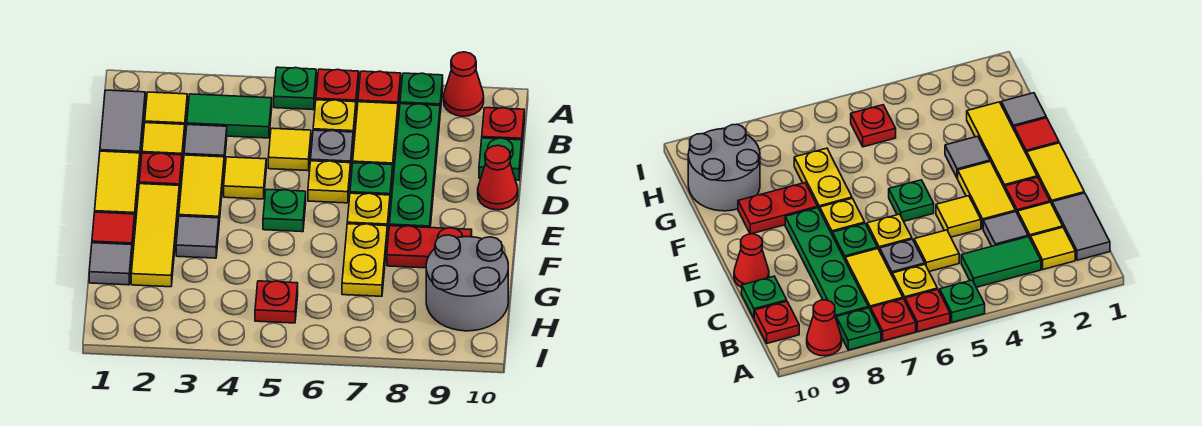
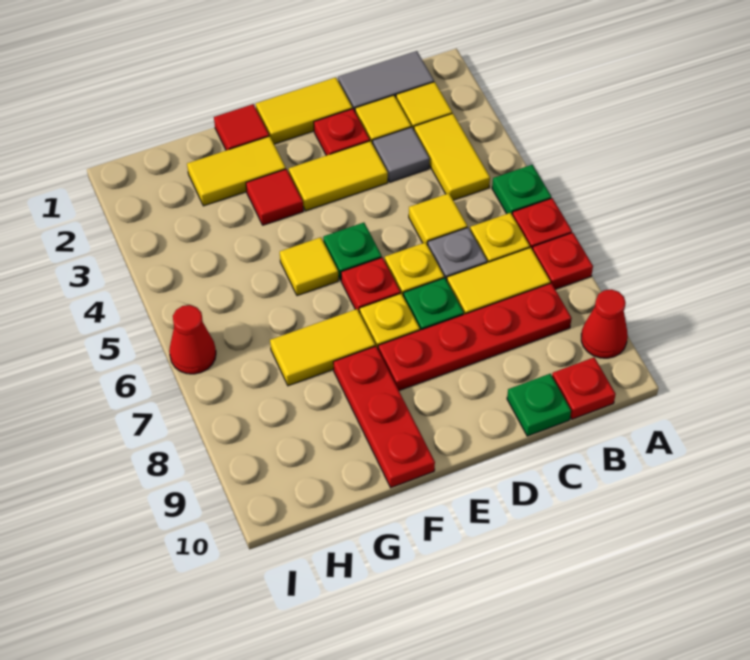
green 1x1 plate [400,73,443,112] -> none
green 1x2 tile [187,94,272,138] -> yellow 1x2 tile [414,113,490,200]
green 1x4 plate [390,104,440,228] -> red 1x4 plate [378,283,572,391]
yellow 1x1 tile [224,157,266,199] -> yellow 1x1 tile moved to [280,237,338,296]
red 1x1 cone [478,145,518,210] -> red 1x1 cone moved to [169,305,216,374]
yellow 1x3 tile [131,184,179,287] -> yellow 1x2 tile [187,136,286,206]
grey 1x1 tile [176,216,219,258] -> red 1x1 tile [246,169,303,225]
yellow 1x2 plate [342,224,387,296] -> yellow 1x2 tile [270,309,375,386]
red 1x2 plate [387,226,472,268] -> red 1x3 plate [333,346,435,488]
grey 1x1 tile [89,243,132,285] -> none
grey 2x2 round brick [426,235,508,331] -> none
red 1x1 plate [255,281,298,323] -> red 1x1 plate moved to [341,257,401,313]

